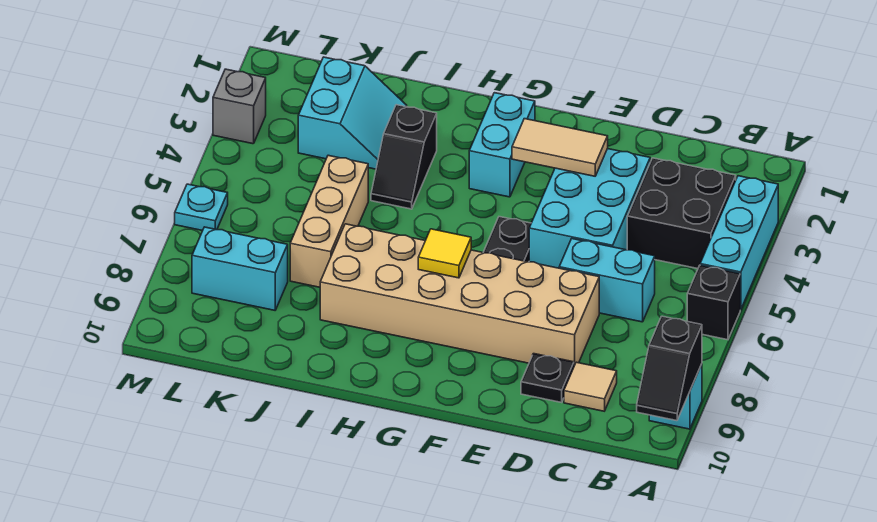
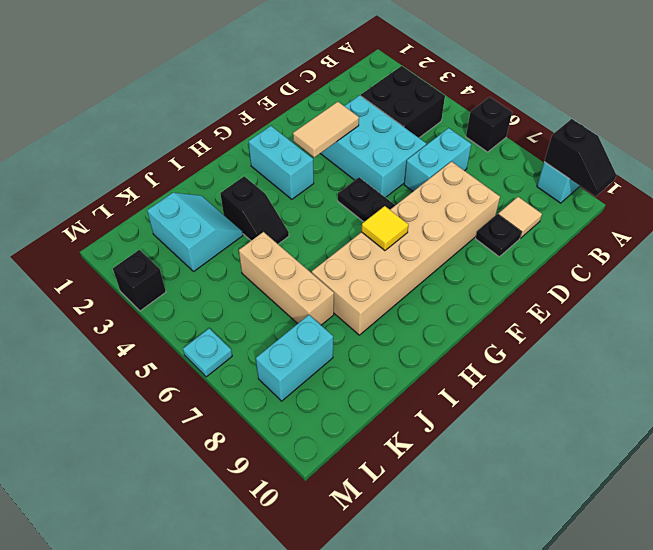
cyan 1x3 brick [700,176,778,310] -> none
grey 1x1 brick [213,69,266,144] -> black 1x1 brick [113,250,166,311]

